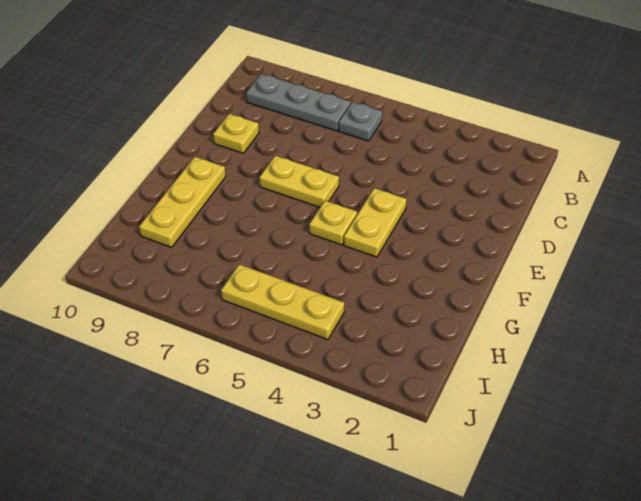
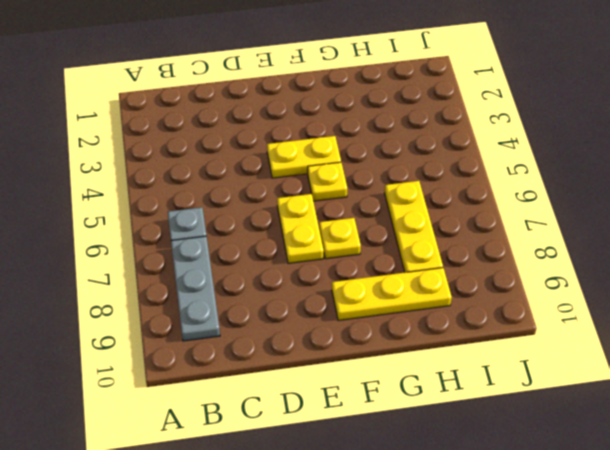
yellow 1x1 plate [213,114,259,153] -> yellow 1x1 plate moved to [319,218,361,259]
yellow 1x3 plate [221,264,344,340] -> yellow 1x3 plate moved to [385,181,443,272]

